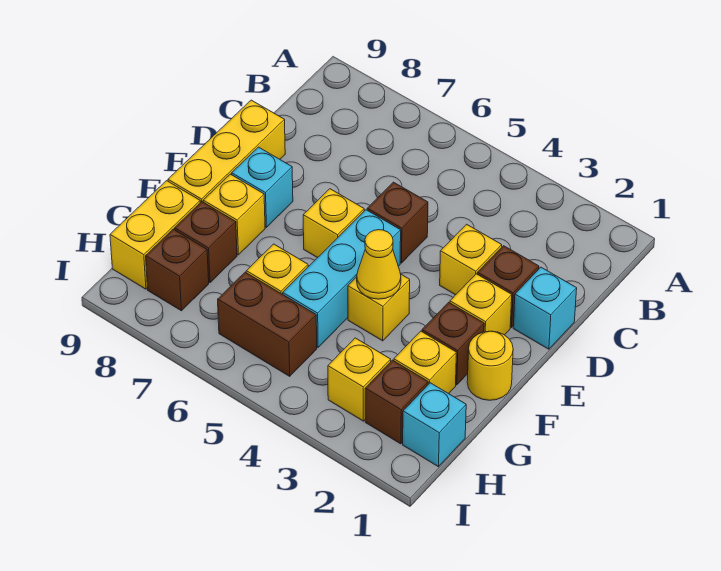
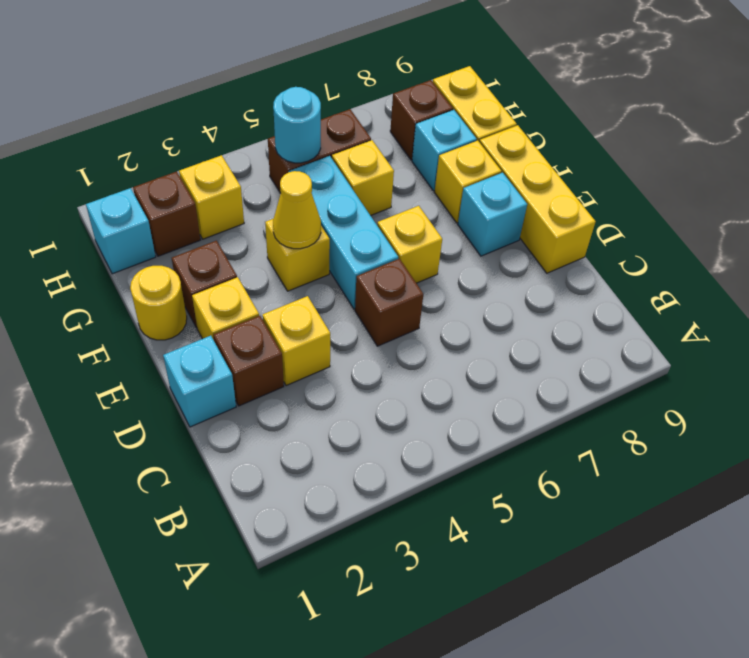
yellow 1x1 brick [394,331,456,394] -> none
brown 1x1 brick [175,202,237,282] -> cyan 1x1 brick [412,110,477,191]
none -> cyan 1x1 round brick [273,87,321,163]

